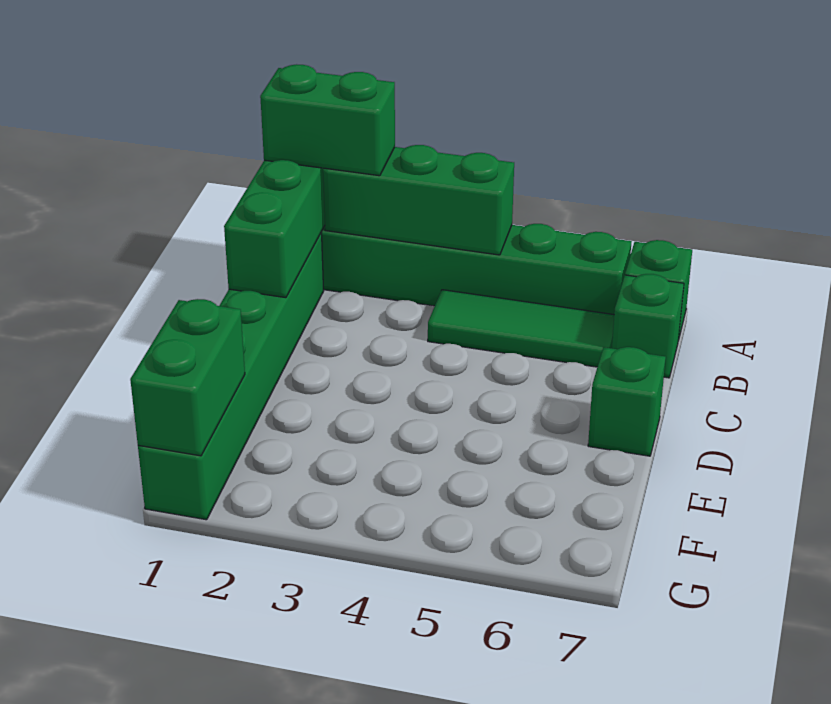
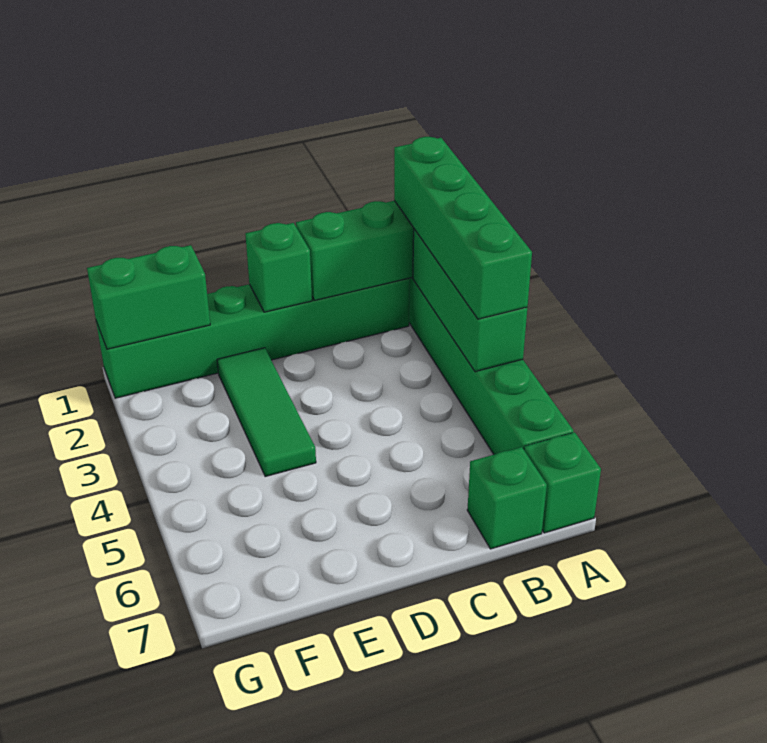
green 1x2 brick [260,64,395,176] -> green 1x4 brick [394,137,532,319]
green 1x3 tile [428,290,614,367] -> green 1x3 tile moved to [217,348,316,477]
green 1x1 brick [588,347,666,456] -> green 1x1 brick moved to [245,223,312,312]

